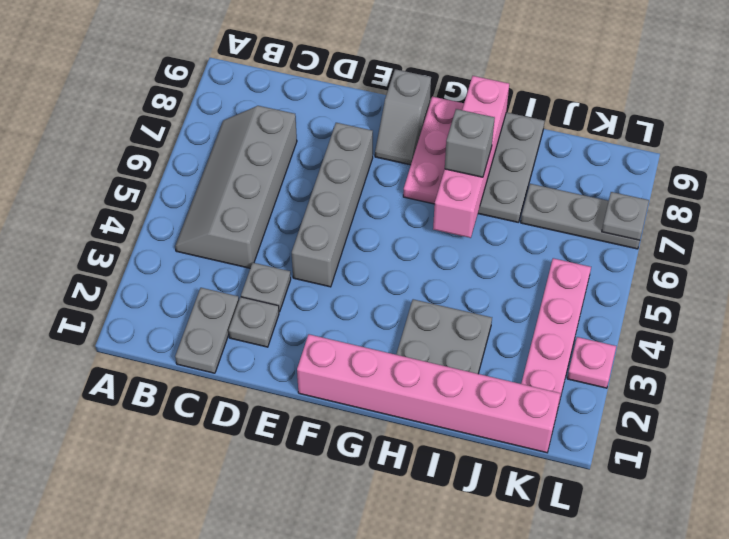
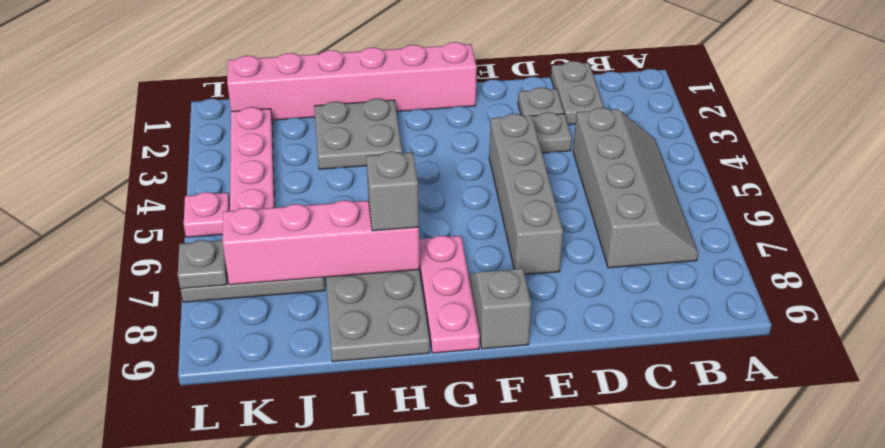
pink 1x4 brick [433,76,509,238] -> pink 1x4 brick turned to [223,200,419,285]
pink 1x1 plate [567,337,616,388] -> pink 1x1 plate moved to [184,192,230,237]

